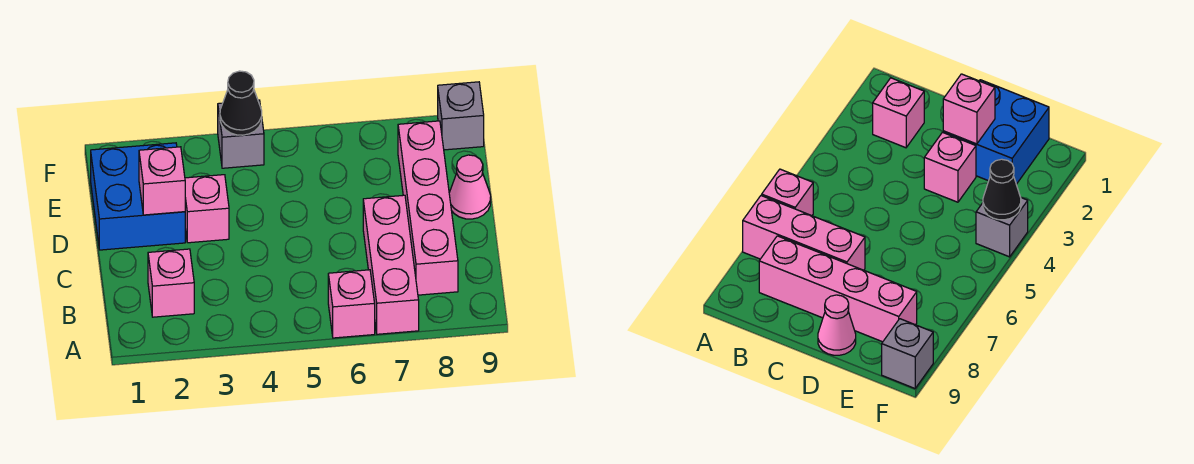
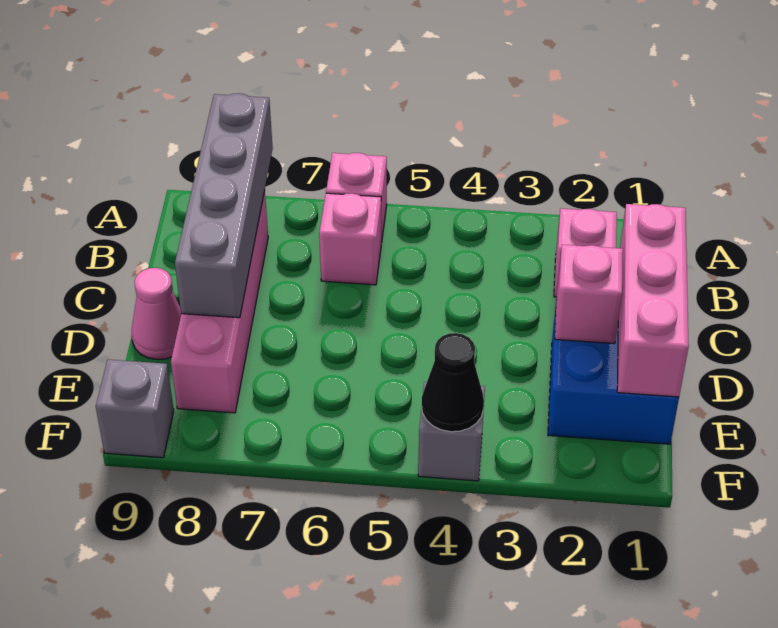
pink 1x3 brick [363,195,419,334] -> pink 1x3 brick moved to [617,204,689,397]
none -> grey 1x4 brick [175,93,273,318]
pink 1x1 brick [185,175,229,243] -> pink 1x1 brick moved to [319,193,381,285]

